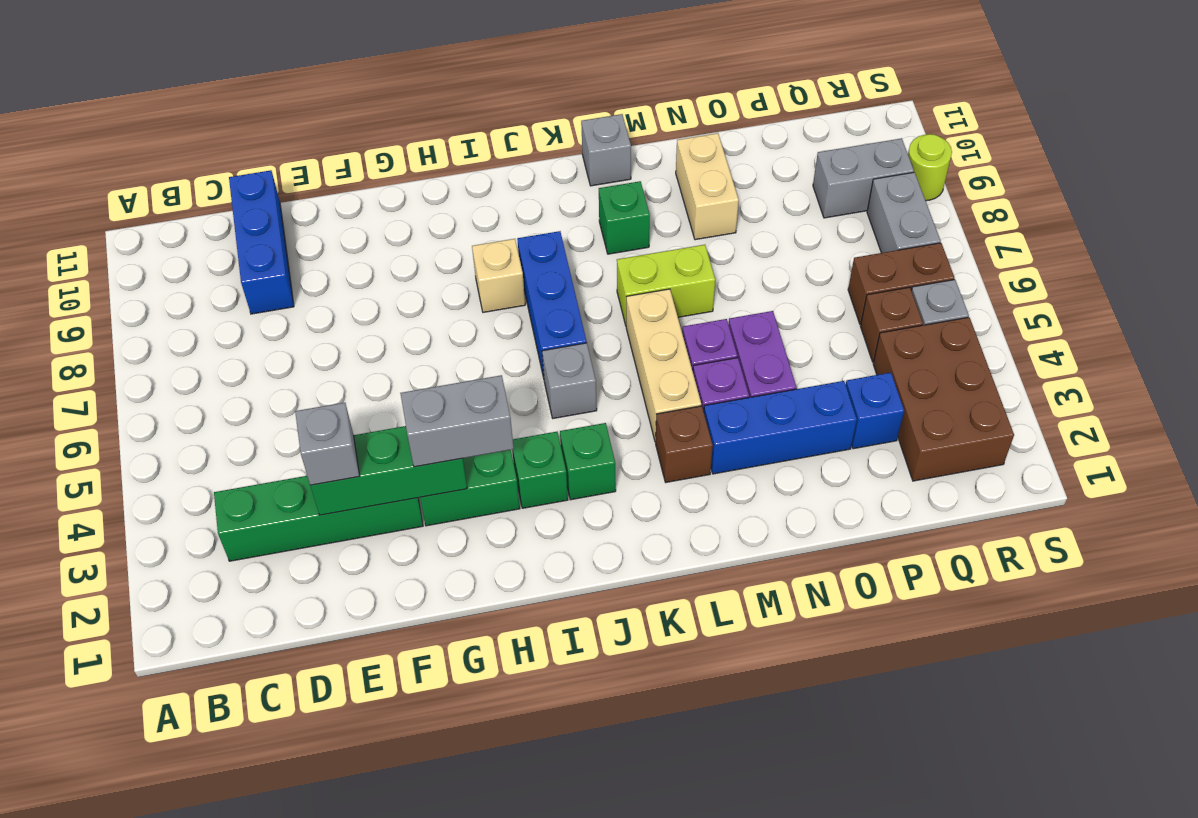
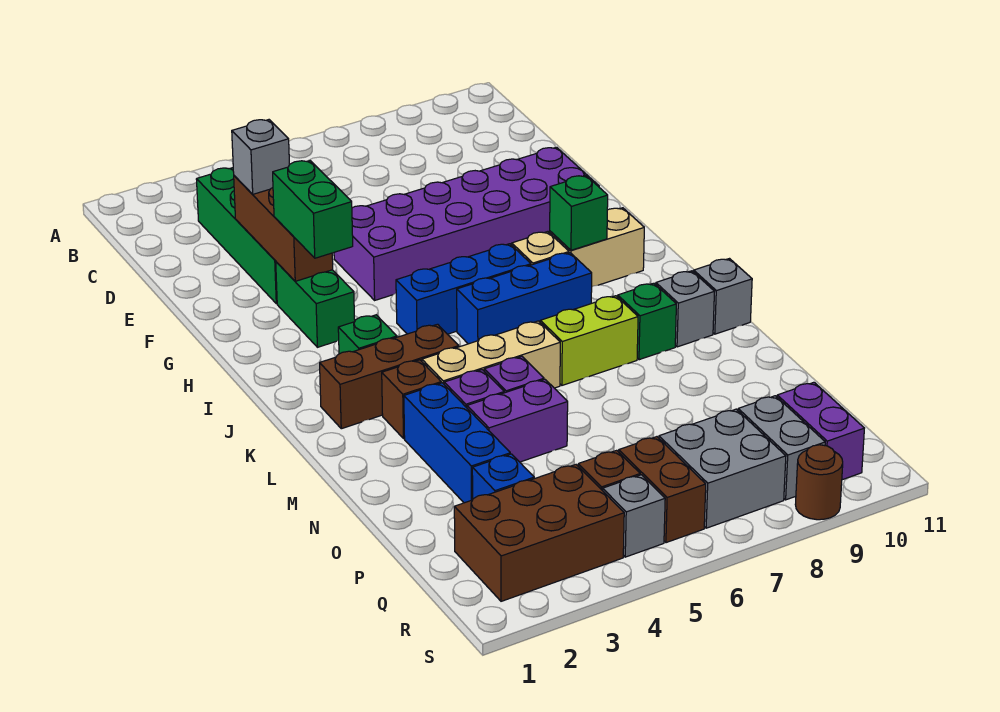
blue 1x3 brick [229,170,294,314] -> blue 1x3 brick moved to [396,244,531,334]
green 1x3 brick [310,426,467,515] -> brown 1x3 brick [234,176,333,281]
none -> purple 2x6 brick [334,147,599,300]
grey 1x2 brick [400,375,514,467] -> green 1x2 brick [273,161,353,258]
green 1x1 brick [512,432,568,508] -> green 1x1 brick moved to [550,176,608,250]
grey 1x1 brick [542,343,597,418] -> grey 1x1 brick moved to [656,271,715,347]
none -> brown 1x3 brick [320,324,459,429]
lime 1x2 brick [617,245,715,325] -> lime 1x2 brick turned to [540,296,638,385]
tan 1x2 brick [676,133,739,240] -> tan 1x2 brick moved to [550,208,644,287]
none -> purple 1x2 brick [777,382,864,480]
grey 1x2 brick [867,172,941,253] -> grey 2x2 brick [659,409,786,528]
lime 1x1 round brick [908,134,952,201] -> brown 1x1 round brick [795,445,843,520]

